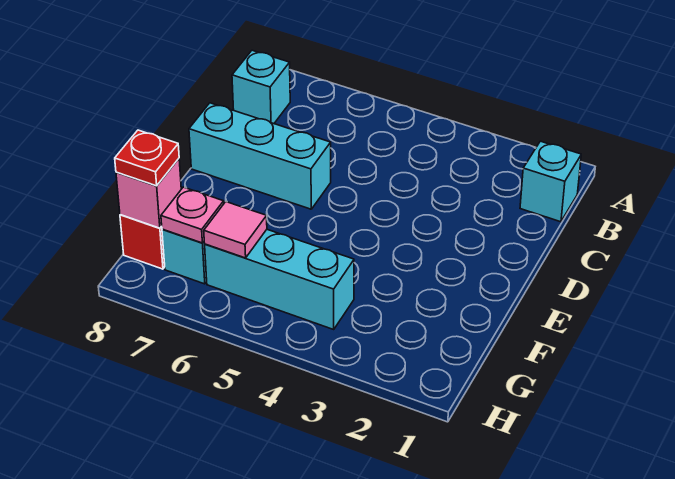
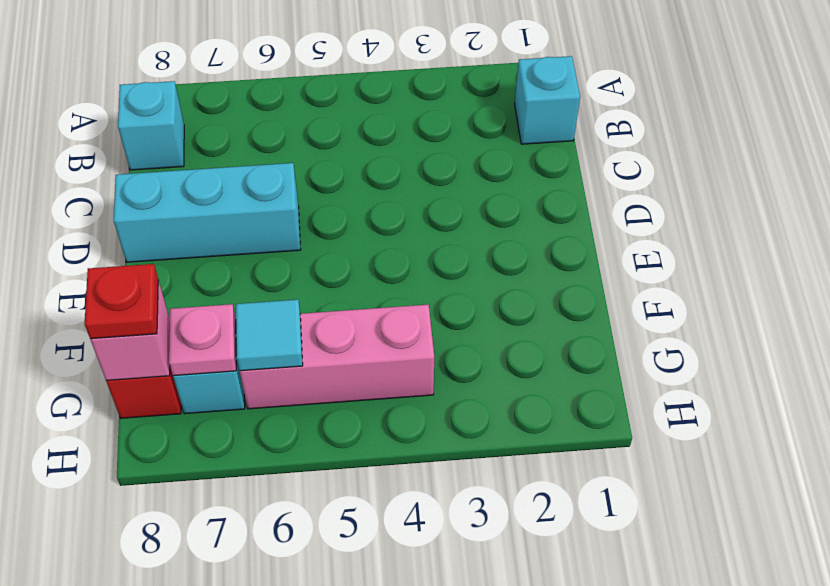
cyan 1x3 brick [205,230,354,329] -> pink 1x3 brick [240,305,434,409]
pink 1x1 tile [204,202,267,258] -> cyan 1x1 tile [236,300,303,371]

